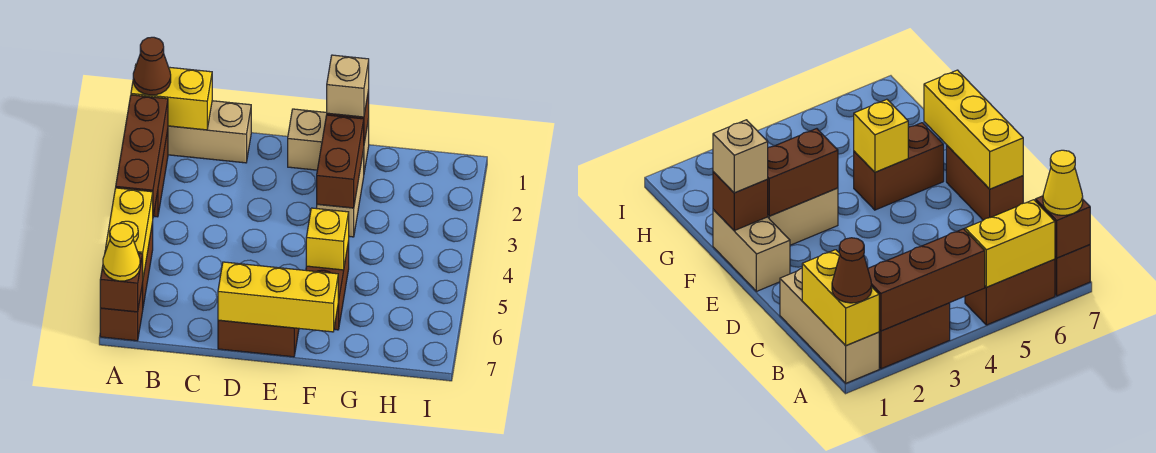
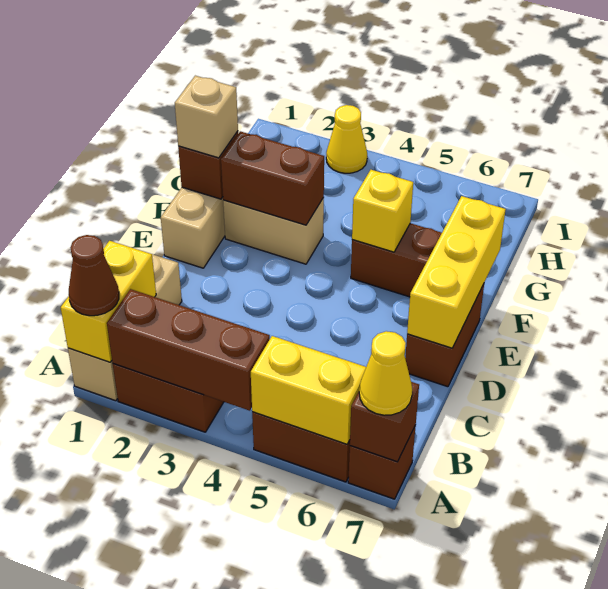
none -> yellow 1x1 cone [326,105,367,173]

